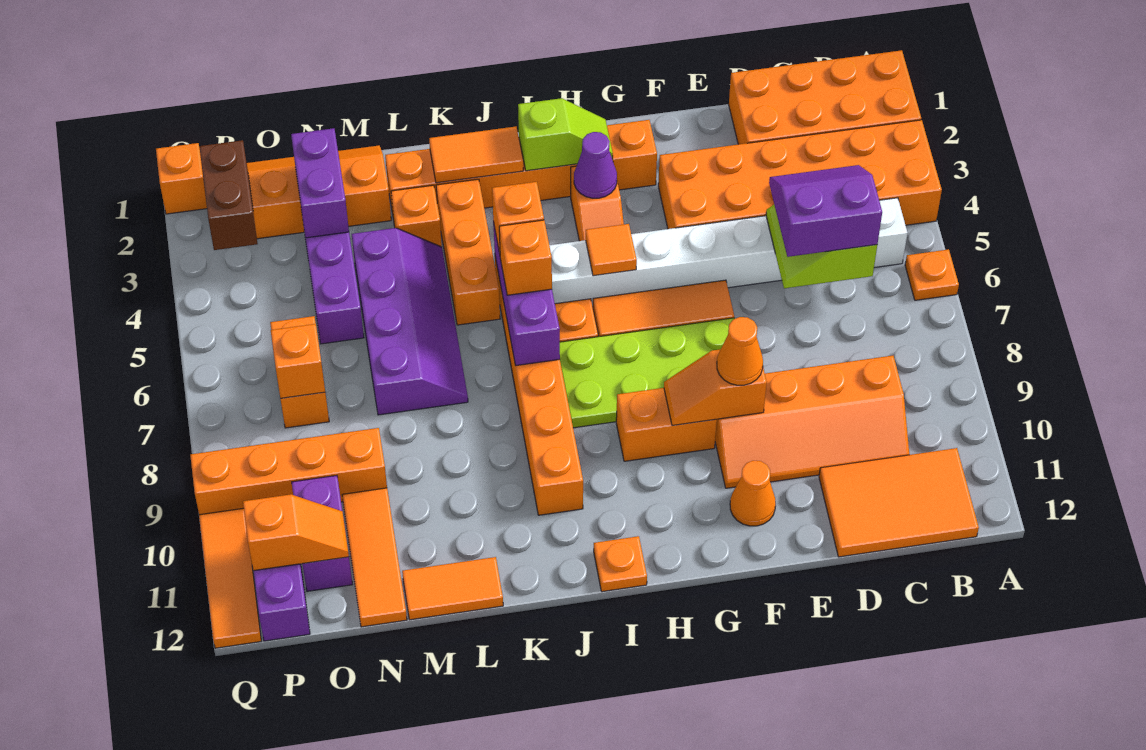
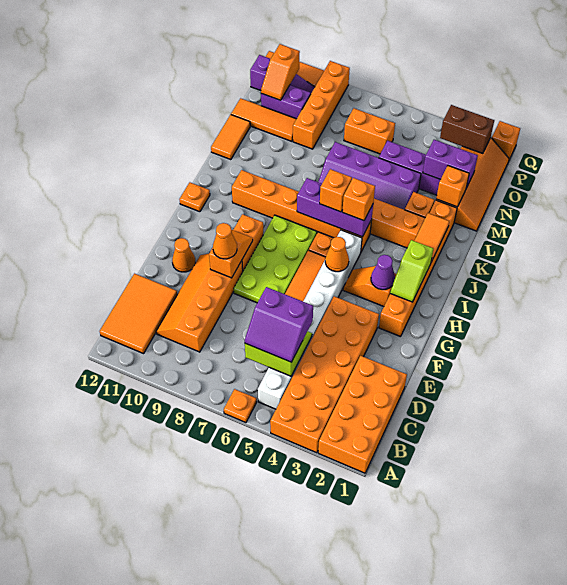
purple 2x2 slope [769,165,882,257] -> purple 2x2 slope turned to [245,287,313,362]
orange 1x1 tile [586,224,637,276] -> orange 1x1 cone [325,237,349,272]
orange 1x1 brick [271,324,325,398] -> orange 1x1 brick moved to [436,166,469,207]

